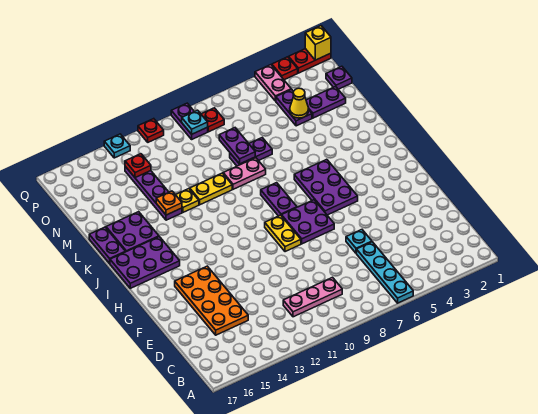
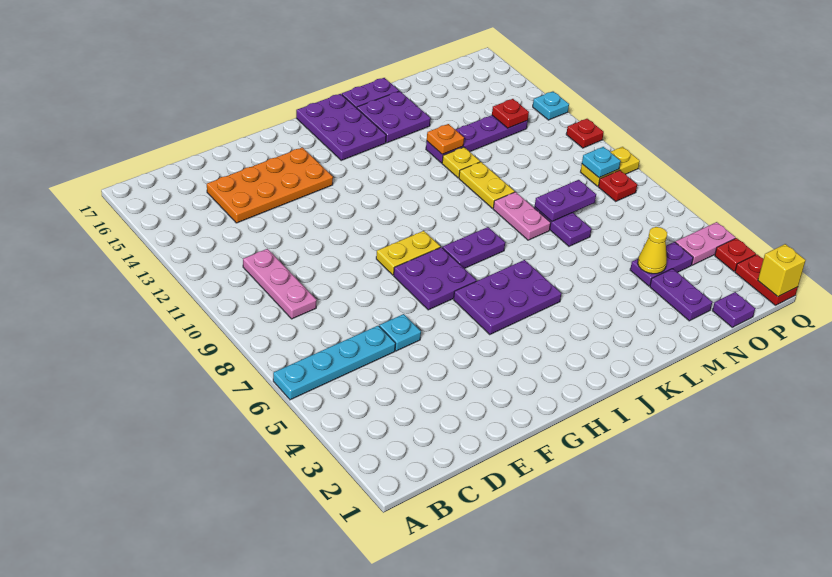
purple 1x2 plate [171,103,208,139] -> yellow 1x2 plate [581,147,640,186]

